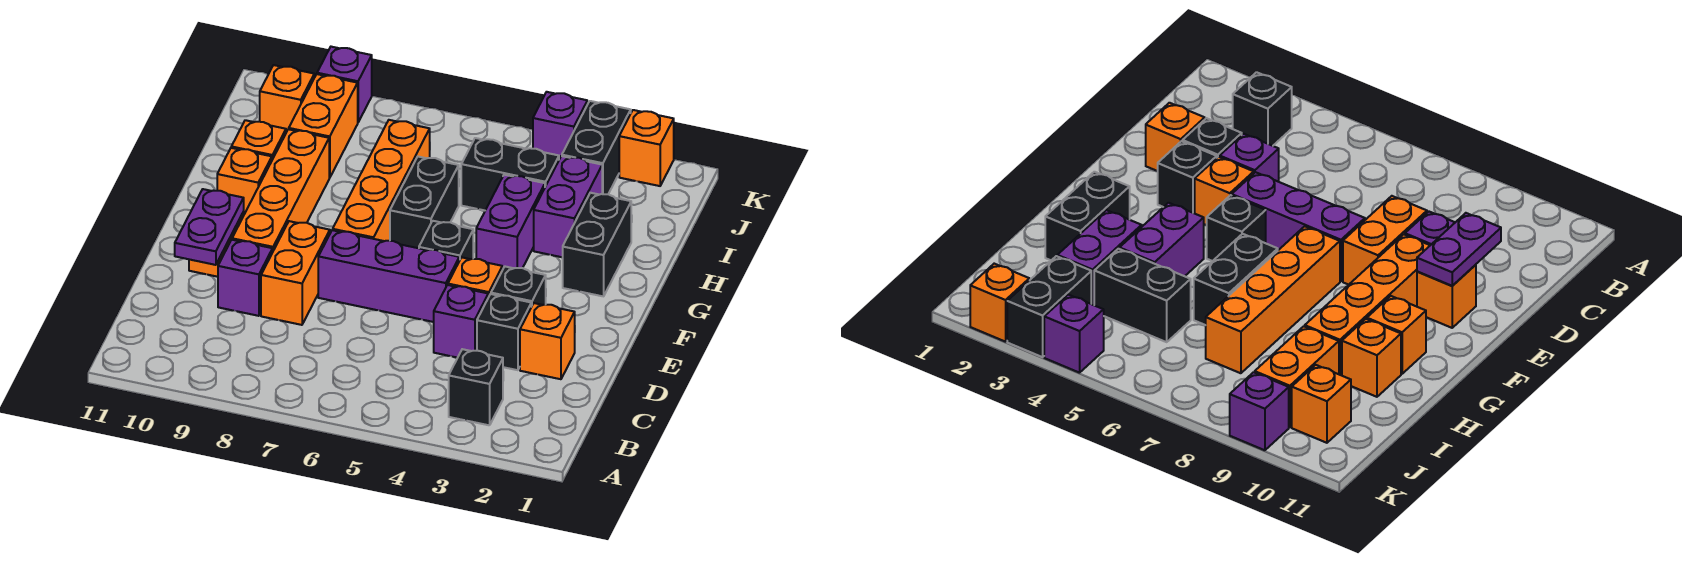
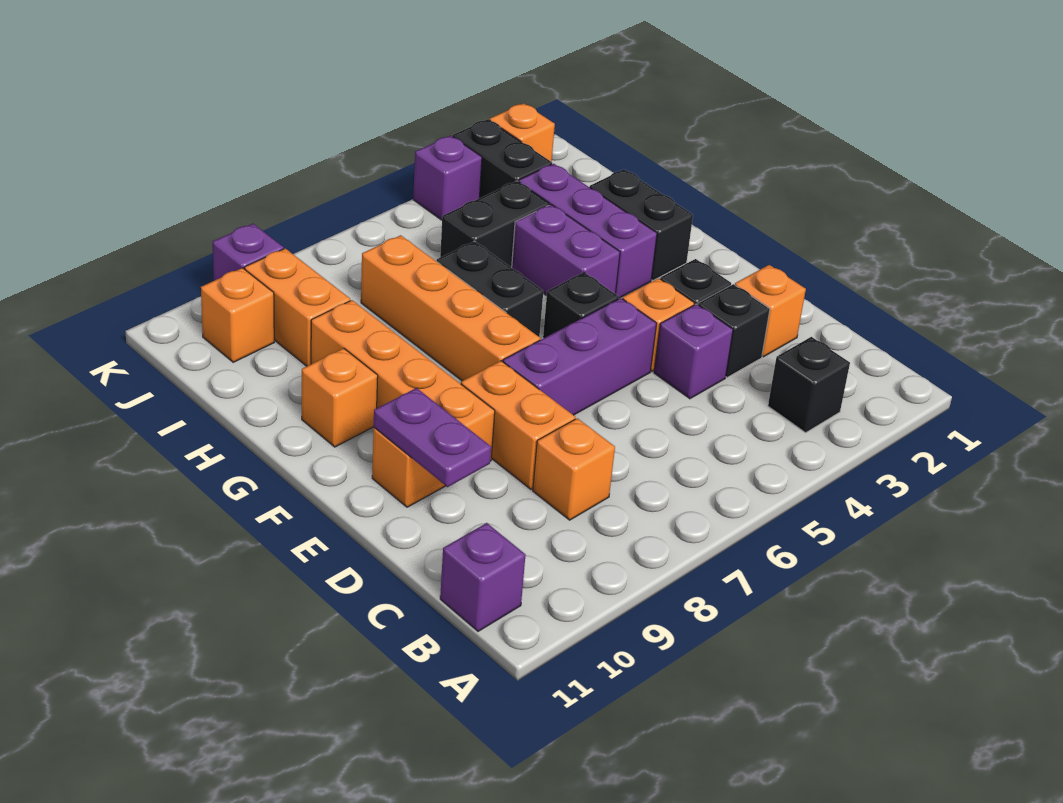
purple 1x1 brick [218,240,273,316] -> purple 1x1 brick moved to [440,523,525,631]
purple 1x2 brick [534,156,602,257] -> purple 1x3 brick [519,164,657,298]
orange 1x1 brick [231,120,286,160] -> orange 1x1 brick moved to [533,418,615,520]

